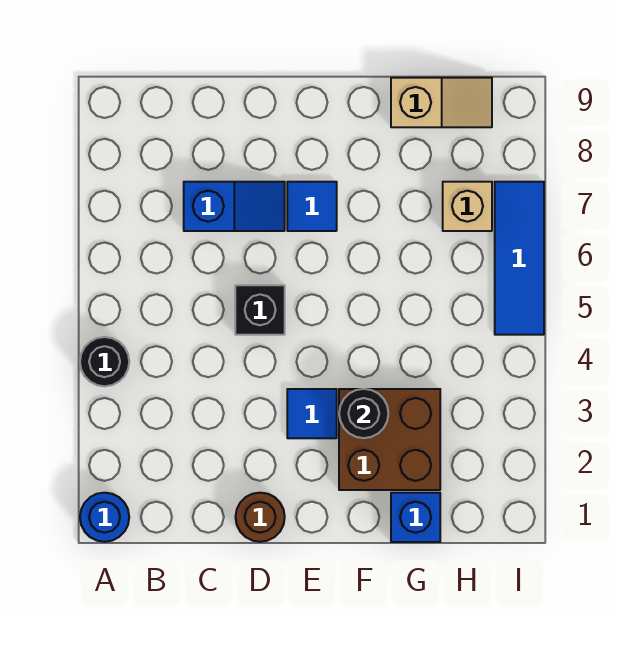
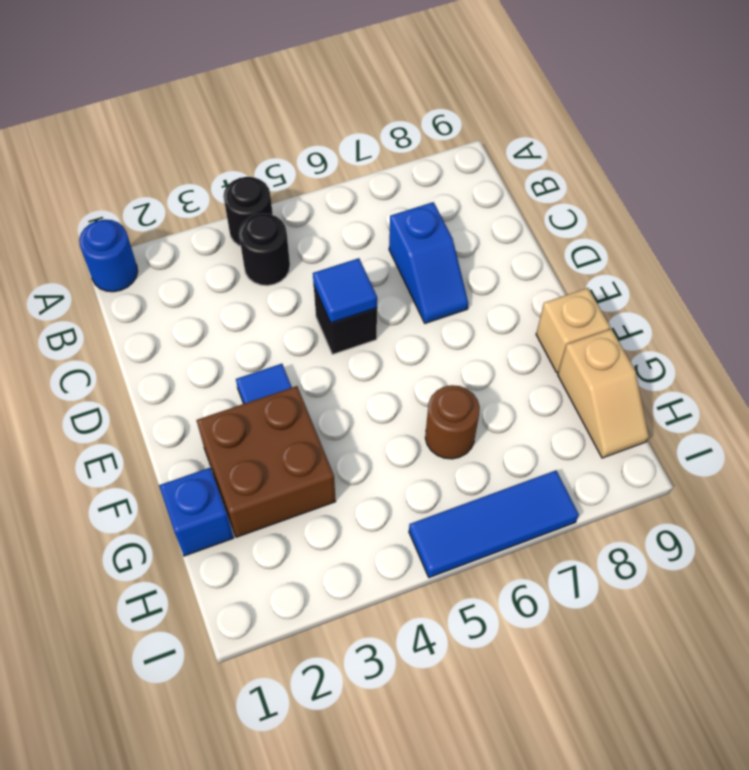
brown 1x1 round brick [236,493,285,542] -> brown 1x1 round brick moved to [425,385,480,459]
blue 1x1 tile [287,182,337,231] -> blue 1x1 tile moved to [313,258,377,323]
black 1x1 round brick [339,389,388,438] -> black 1x1 round brick moved to [239,214,290,286]
tan 1x1 brick [443,182,492,231] -> tan 1x1 brick moved to [536,288,610,373]

